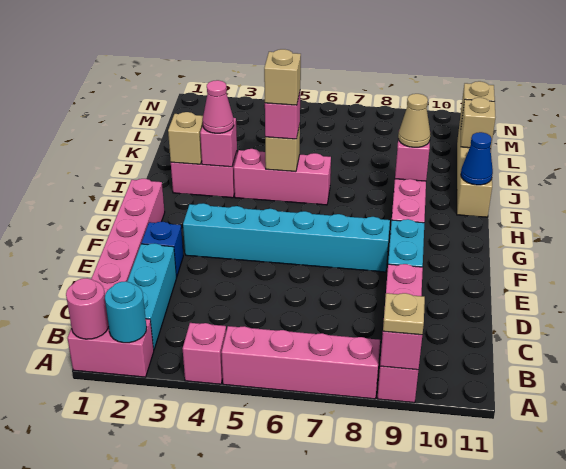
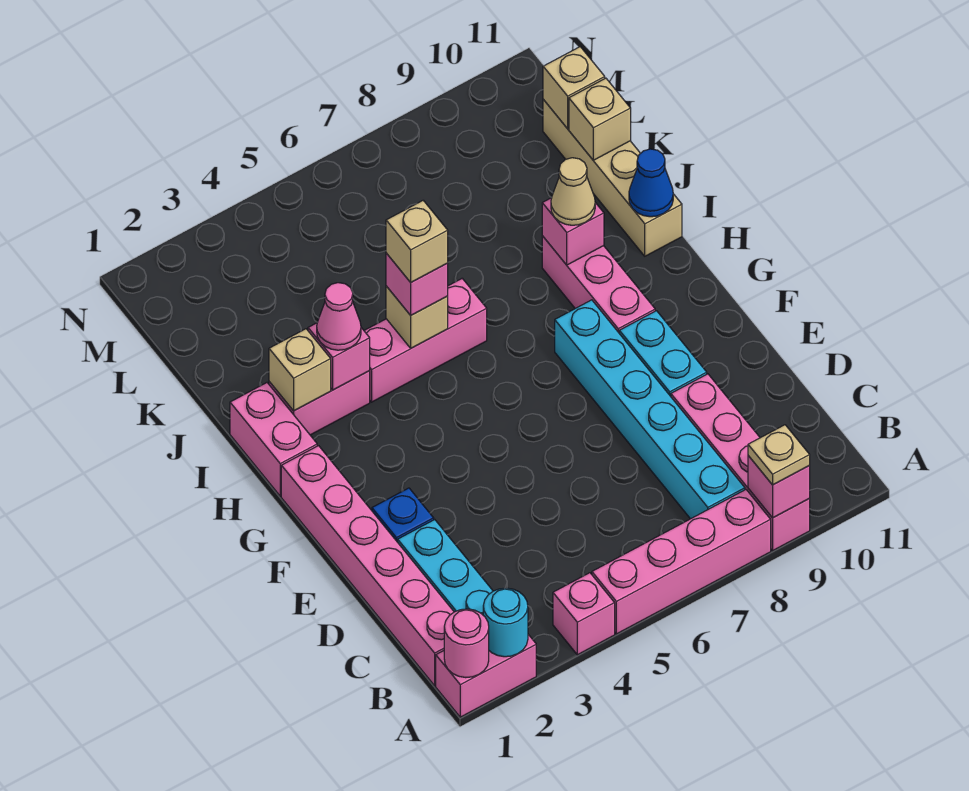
cyan 1x6 brick [183,203,390,272] -> cyan 1x6 brick turned to [555,300,745,519]
none -> pink 1x2 brick [230,383,317,496]

